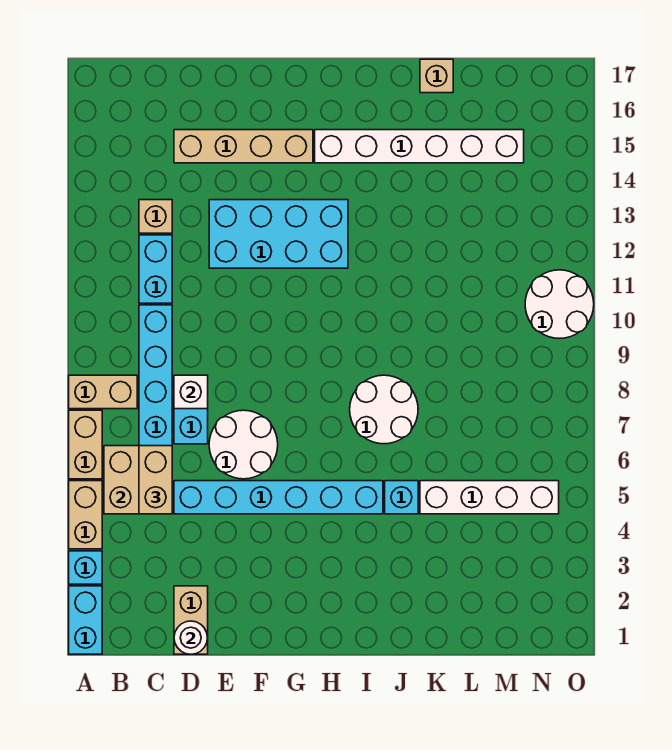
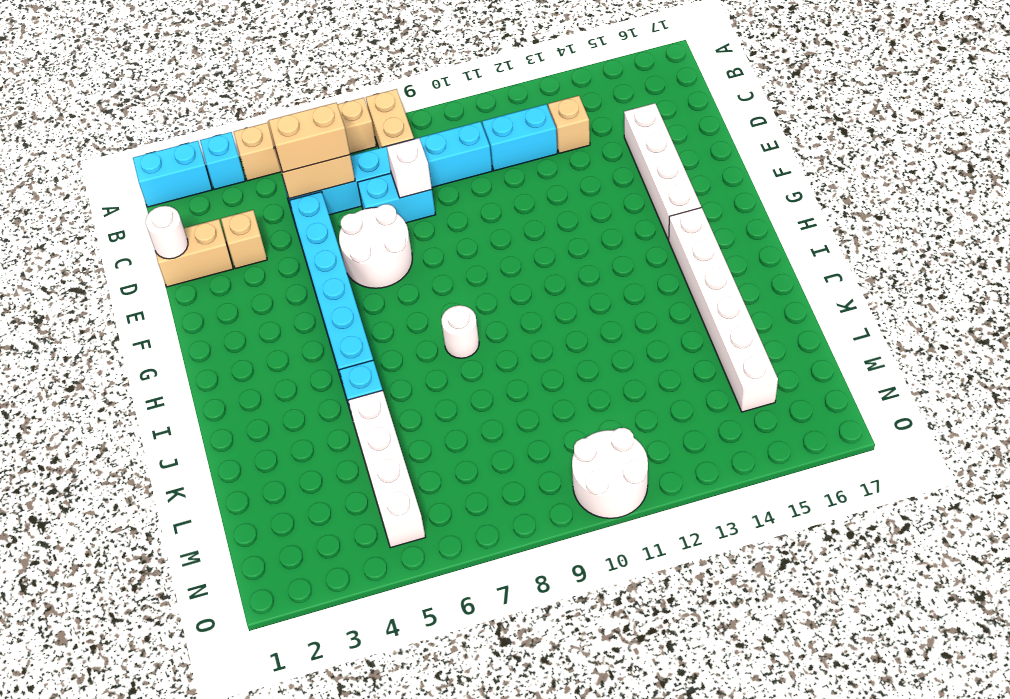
tan 1x4 brick [174,130,313,163] -> white 1x4 brick [624,103,701,240]
cyan 2x4 brick [209,200,348,268] -> none
white 2x2 round brick [350,375,418,444] -> white 1x1 round brick [441,305,479,358]
tan 1x1 brick [420,59,453,93] -> tan 1x1 brick moved to [221,210,267,269]

